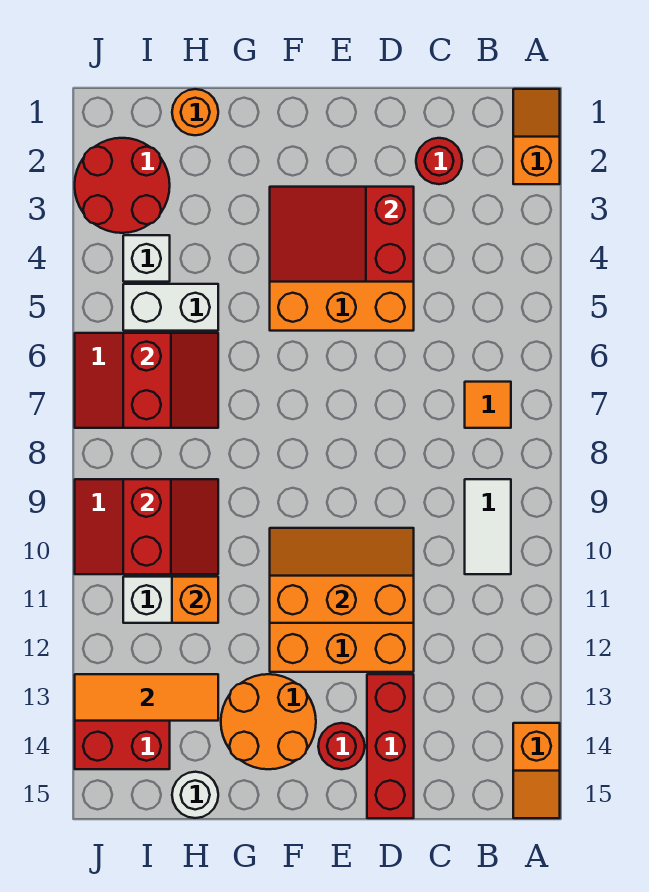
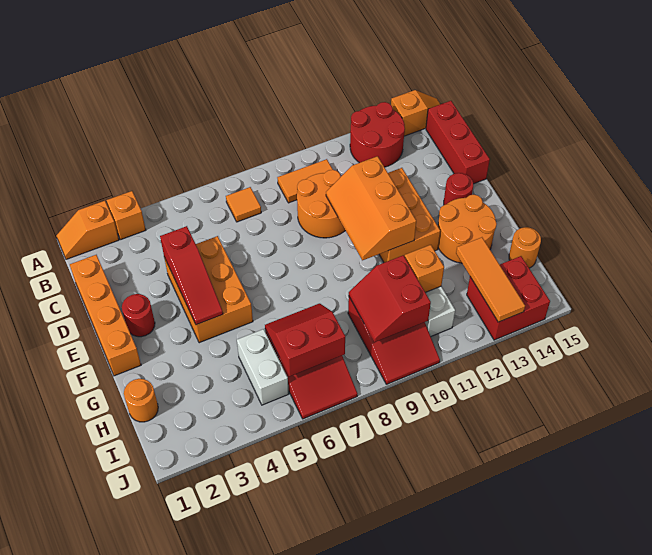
none -> orange 1x1 brick [107,191,146,240]
white 1x2 tile [465,479,511,574] -> orange 1x2 tile [277,159,333,203]
none -> orange 1x4 brick [70,255,141,376]
red 1x1 round brick [416,138,462,184] -> red 1x1 round brick moved to [122,294,155,337]
none -> orange 2x2 round brick [297,170,345,238]
red 2x3 slope [270,187,414,282] -> red 1x3 slope [160,226,223,325]
red 1x3 brick [367,674,414,818] -> red 1x3 brick turned to [426,101,490,184]
red 2x2 slope [123,479,218,574] -> red 2x2 slope turned to [349,255,431,342]
white 1x1 round brick [172,772,218,818] -> orange 1x1 round brick [509,227,541,268]
red 2x2 round brick [75,138,170,233] -> red 2x2 round brick moved to [350,102,405,167]
white 1x1 brick [123,235,170,282] -> none

